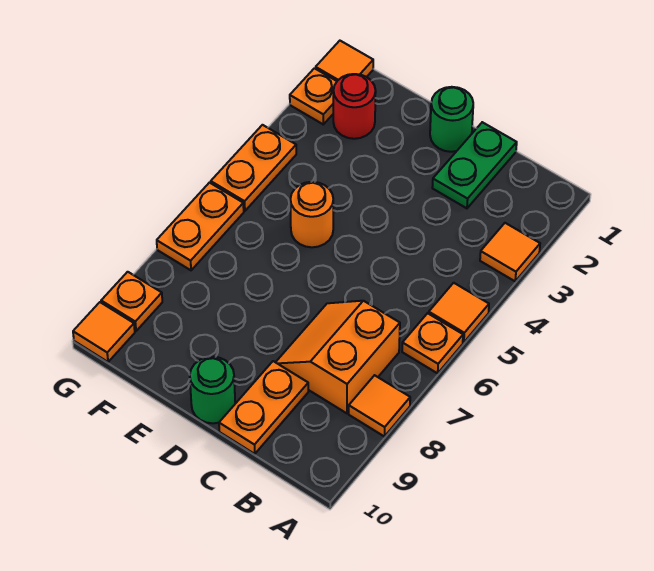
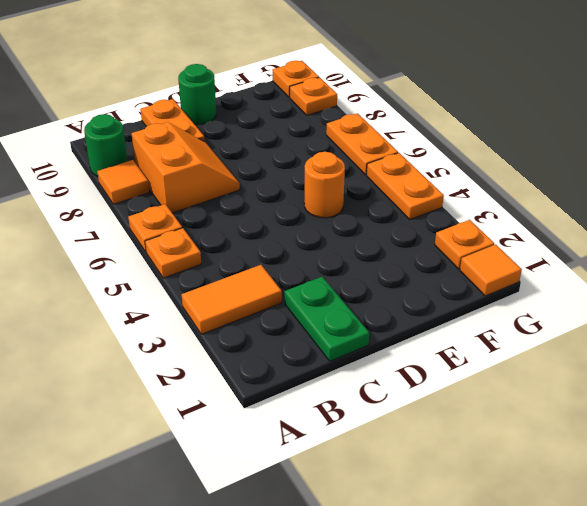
orange 1x1 tile [480,223,540,281] -> orange 1x2 tile [182,265,282,334]
orange 1x1 tile [429,283,489,342] -> orange 1x1 plate [145,228,201,278]
green 1x1 round brick [430,87,473,152] -> green 1x1 round brick moved to [84,114,127,176]
red 1x1 round brick [333,74,376,139] -> none
orange 1x1 tile [73,302,135,362] -> orange 1x1 plate [273,61,319,97]

